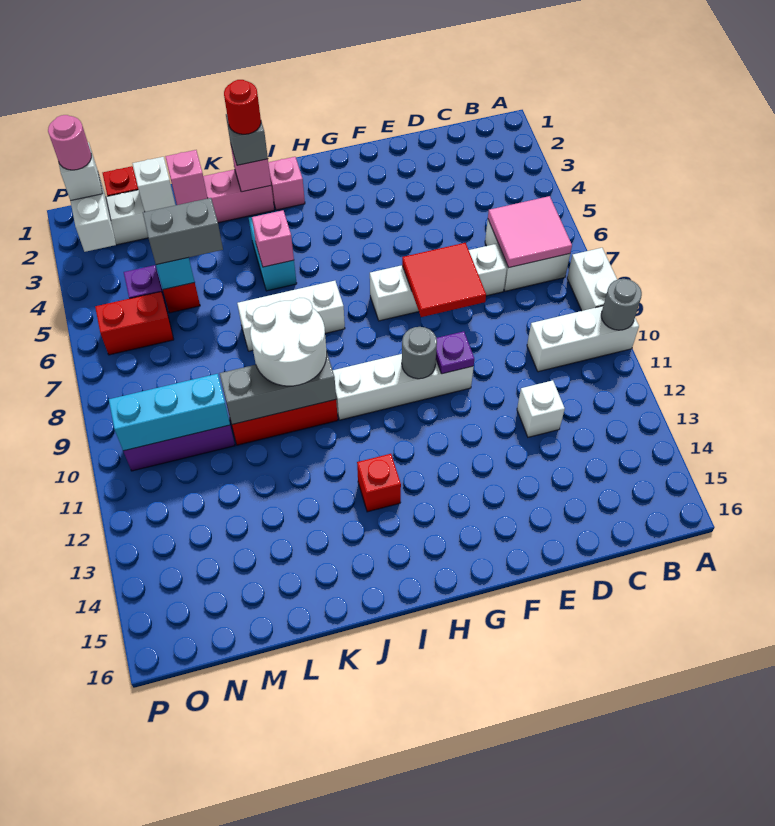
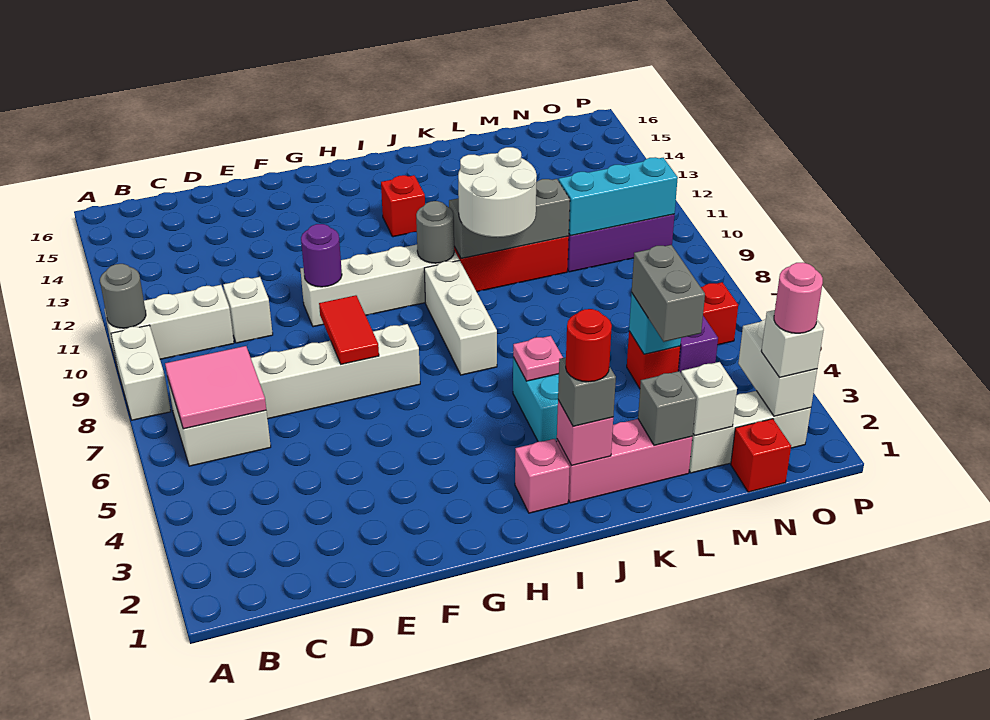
white 1x1 brick [517,380,565,437] -> white 1x1 brick moved to [223,277,273,343]
red 2x2 tile [402,243,486,317] -> red 1x2 tile [319,295,379,364]
purple 1x1 plate [436,331,474,374] -> purple 1x1 round brick [301,224,342,287]
grey 1x1 round brick [402,327,437,379] -> grey 1x1 round brick moved to [416,201,454,263]
white 1x3 brick [237,281,345,351] -> white 1x3 brick turned to [424,260,497,375]
pink 1x1 brick [252,210,294,267] -> pink 1x1 plate [513,336,563,381]
pink 1x1 brick [165,150,208,205] -> grey 1x1 brick [638,371,696,446]
grey 1x2 brick [143,198,223,265] -> grey 1x2 brick turned to [632,245,705,342]

